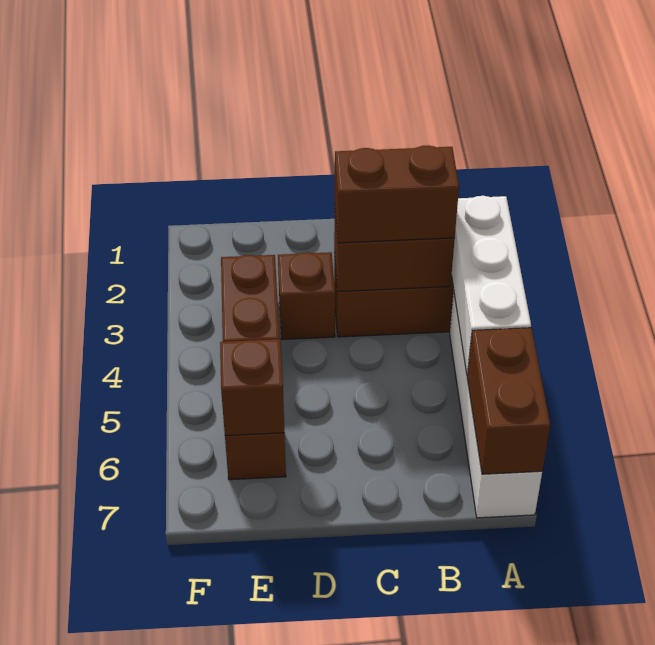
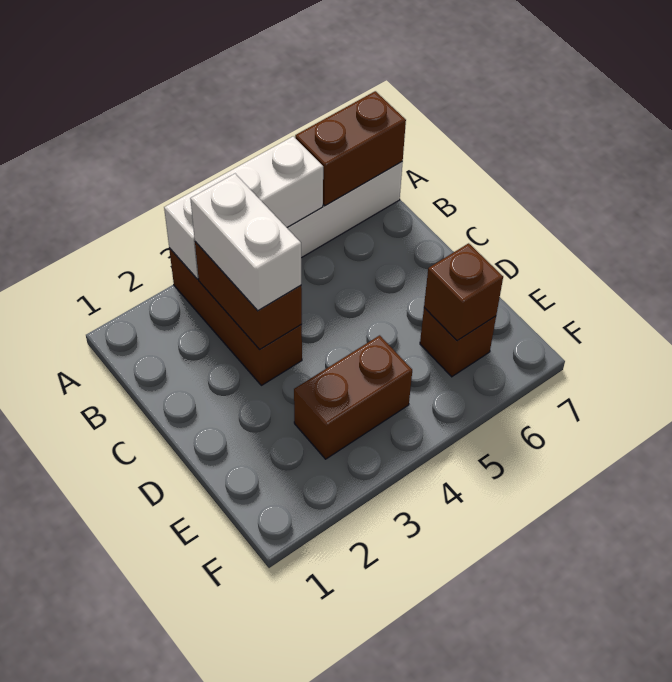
brown 1x2 brick [335,145,459,243] -> white 1x2 brick [190,174,301,311]
brown 1x1 brick [278,252,335,340] -> none

